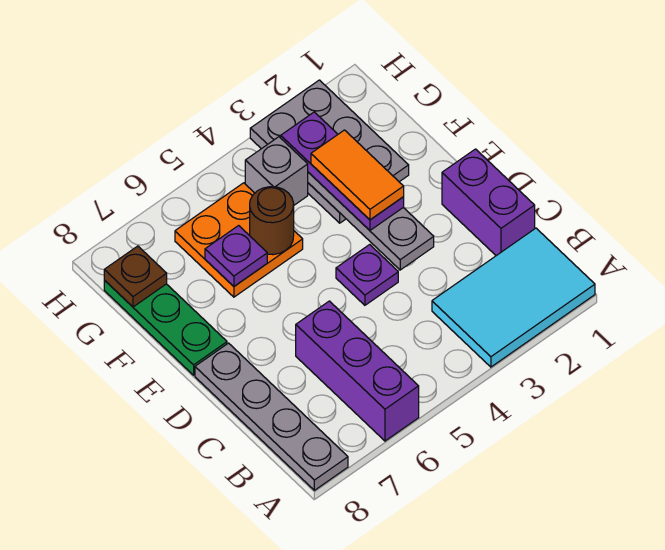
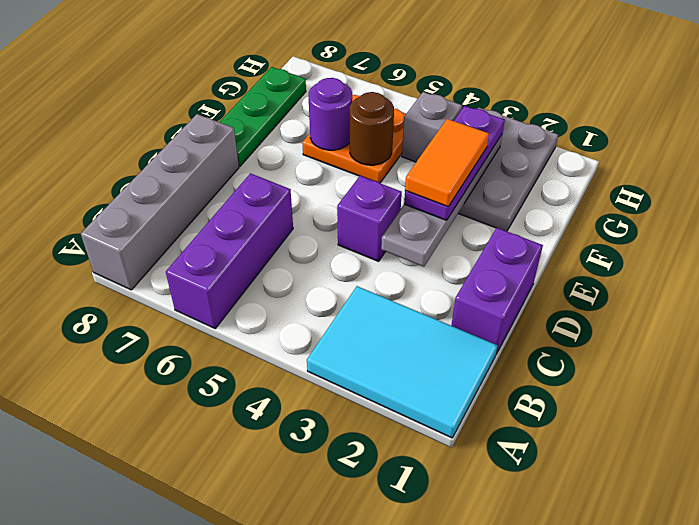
grey 1x4 plate [195,343,348,490] -> grey 1x4 brick [81,114,239,290]
purple 1x1 plate [336,245,398,305] -> purple 1x1 brick [337,176,402,261]
purple 1x1 plate [205,226,267,286] -> purple 1x1 round brick [308,78,352,150]
brown 1x1 plate [104,246,167,307] -> none

